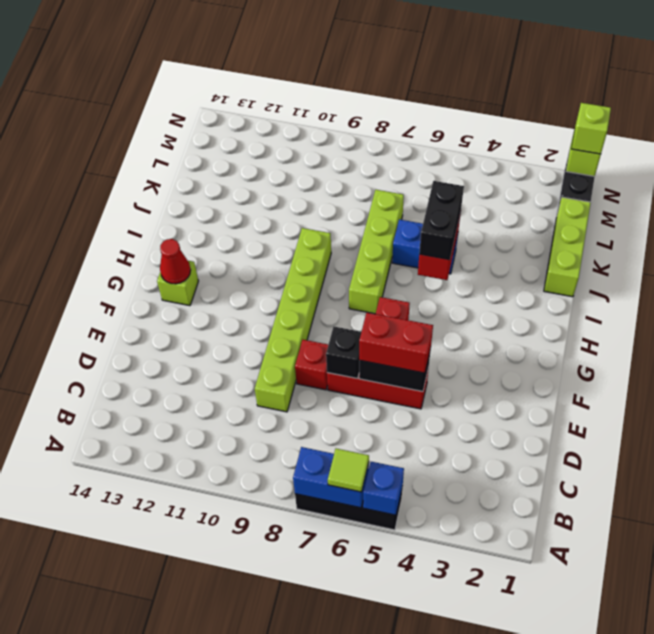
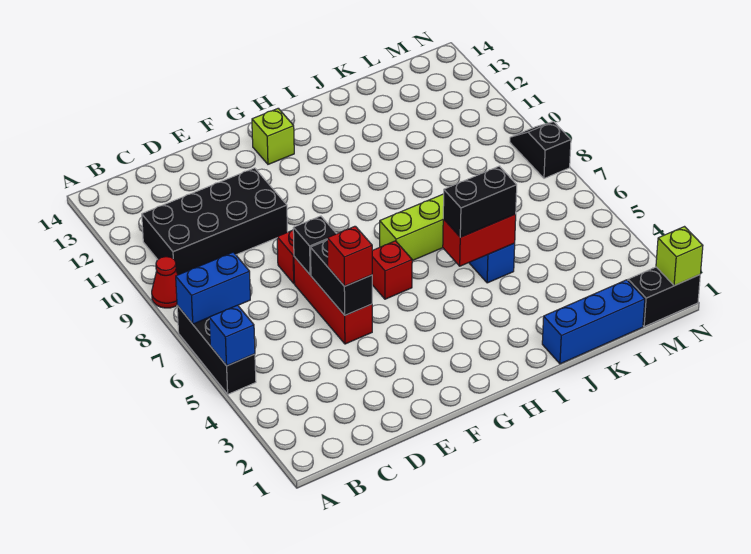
blue 1x2 brick [293,447,369,508] -> blue 1x2 brick turned to [176,252,250,324]
lime 1x1 tile [328,449,369,492] -> none
none -> black 2x4 brick [142,168,288,275]
lime 1x6 brick [255,228,331,412] -> none
red 1x2 brick [359,312,433,373] -> red 1x1 brick [327,226,372,286]
red 1x1 cone [160,239,191,284] -> red 1x1 cone moved to [152,257,178,308]
lime 1x3 brick [544,197,591,297] -> blue 1x3 brick [542,280,645,364]
lime 1x1 brick [571,103,611,154] -> none
none -> black 1x2 slope [510,122,571,178]

